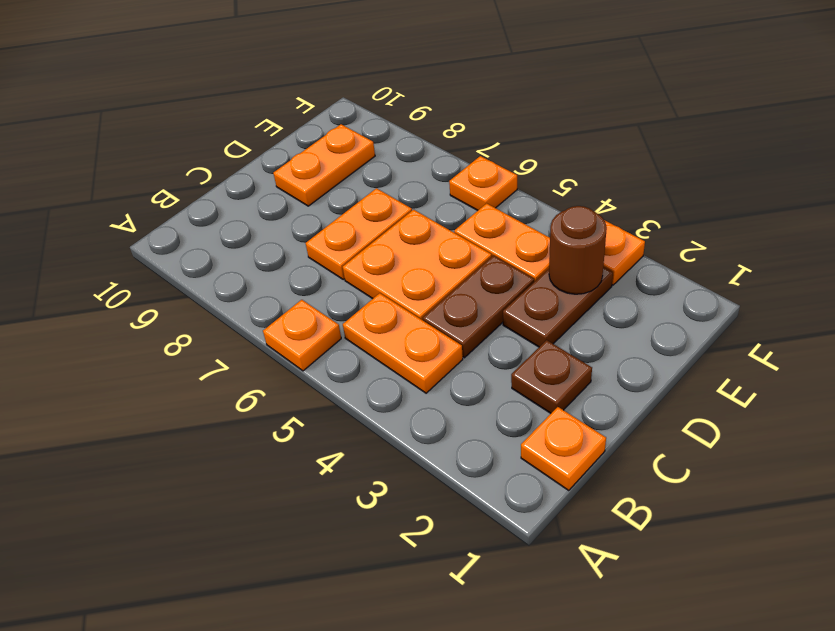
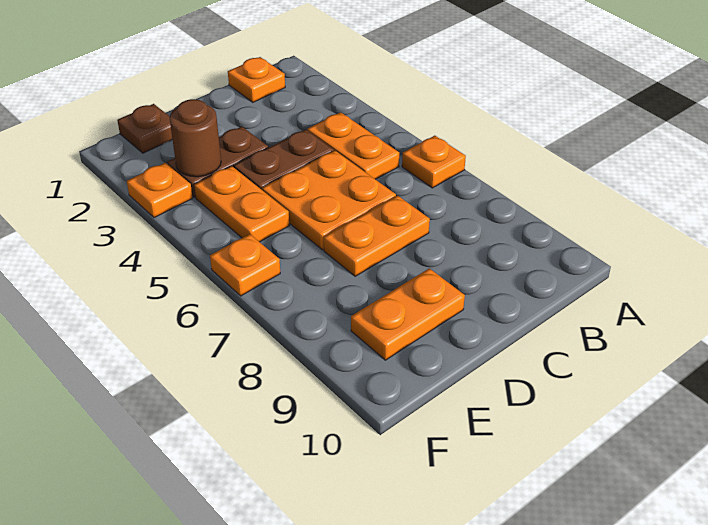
brown 1x1 plate [511,340,592,413] -> brown 1x1 plate moved to [117,104,173,153]

